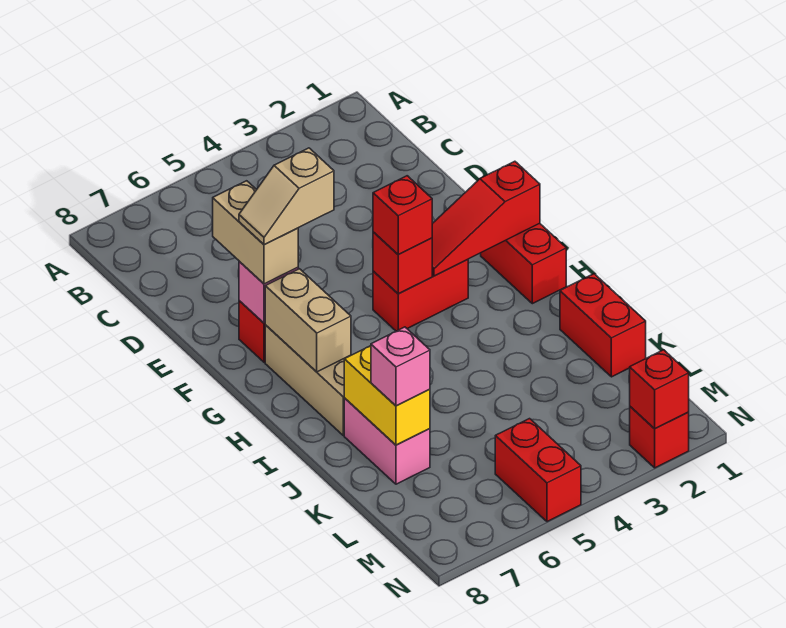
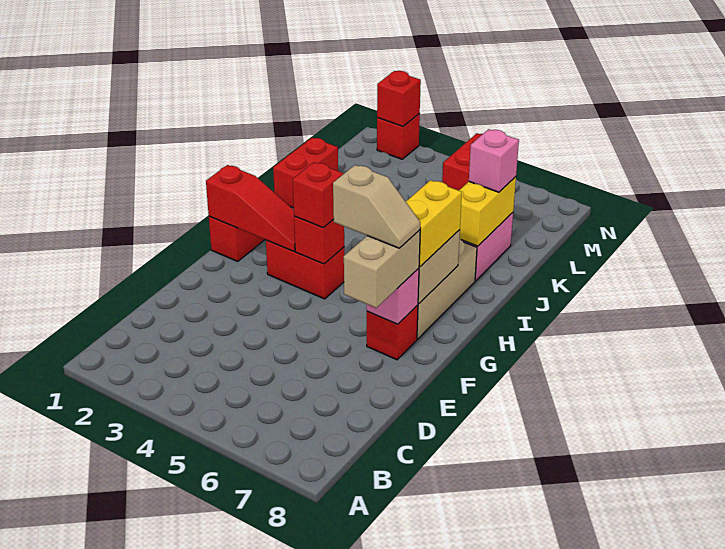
none -> yellow 1x2 brick [406,180,462,267]

